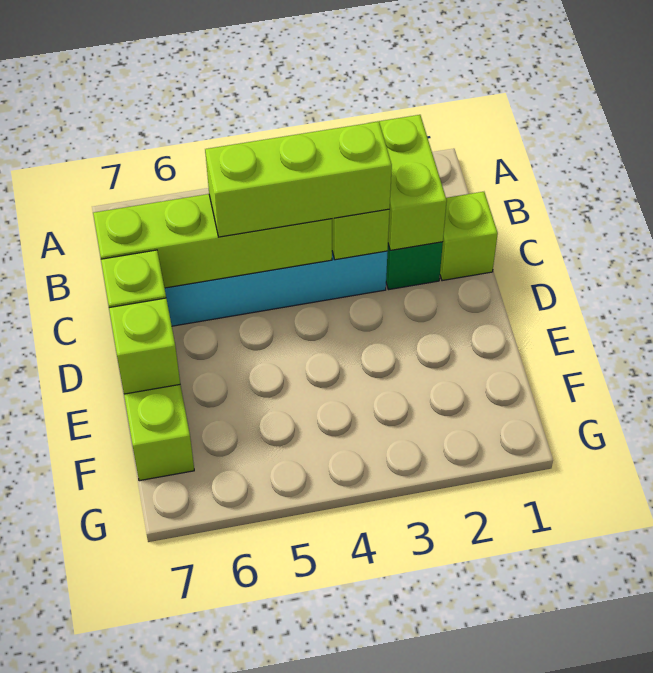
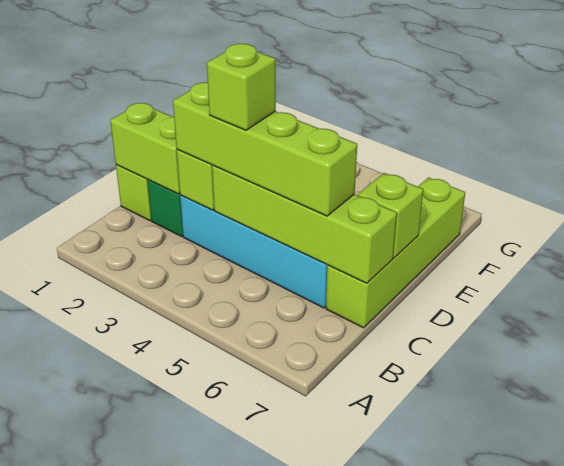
lime 1x2 brick [371,115,447,250] -> lime 1x2 brick turned to [110,103,180,194]
lime 1x3 brick [205,122,392,237] -> lime 1x4 brick [173,82,357,216]
lime 1x1 brick [109,298,180,394] -> lime 1x1 brick moved to [207,44,276,130]

